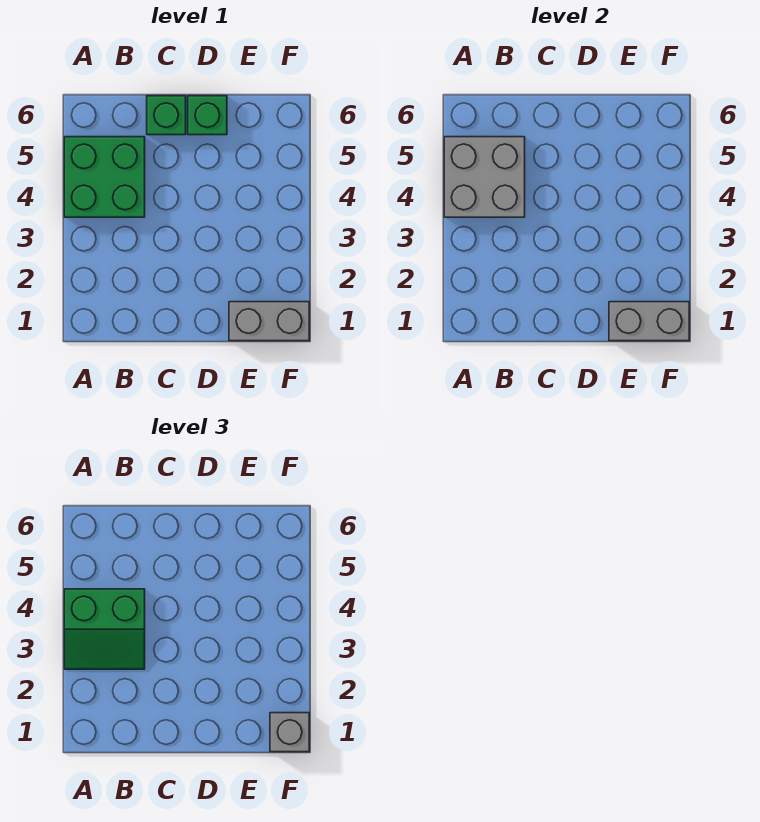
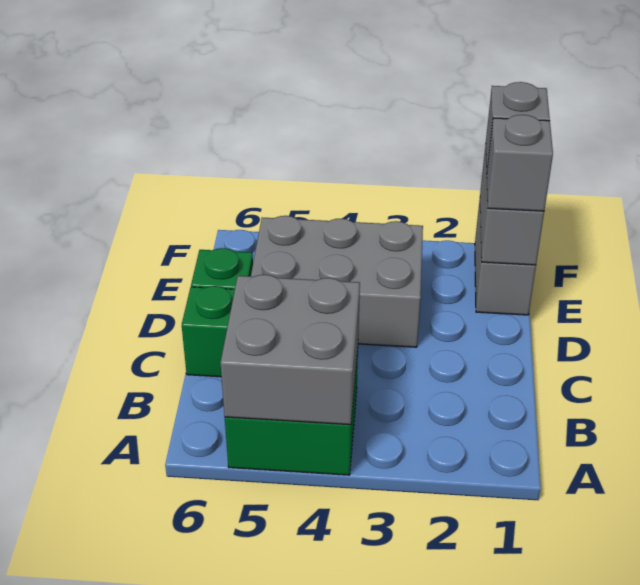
green 2x2 slope [64,589,145,669] -> none
none -> grey 2x3 brick [251,216,423,347]
none -> grey 1x1 brick [487,115,553,211]

